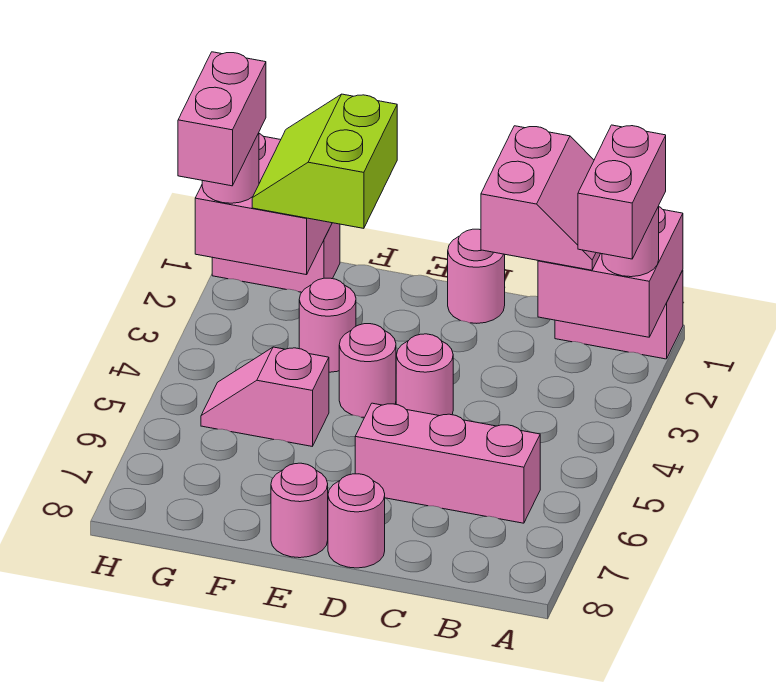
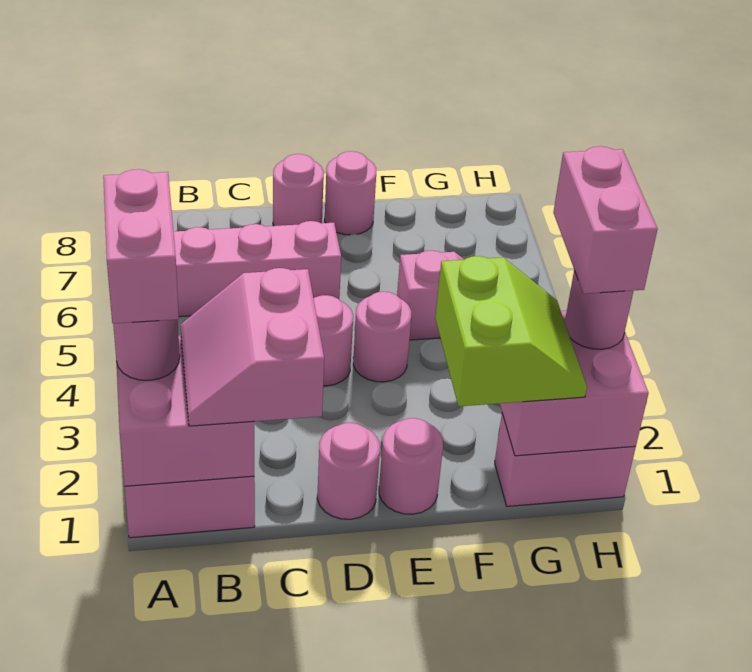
pink 1x1 round brick [299,278,356,372] -> pink 1x1 round brick moved to [379,418,443,514]

